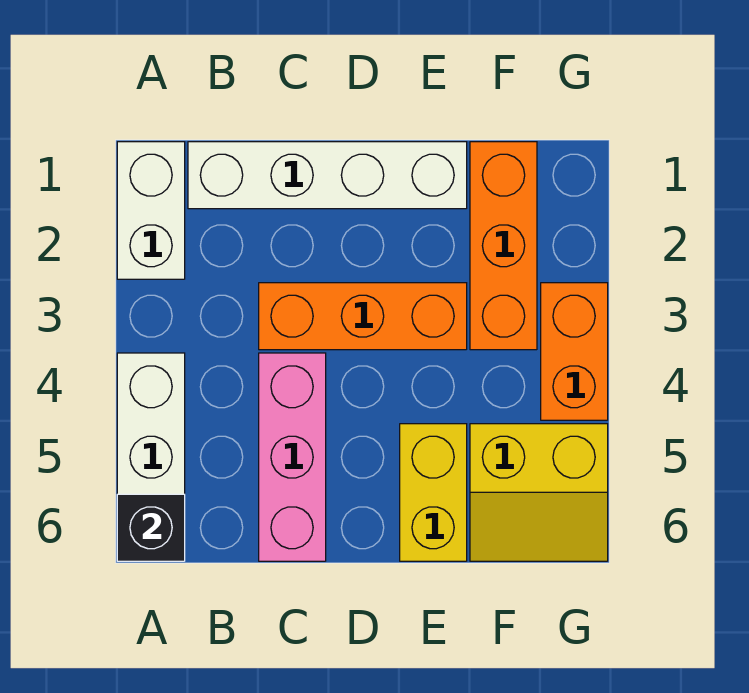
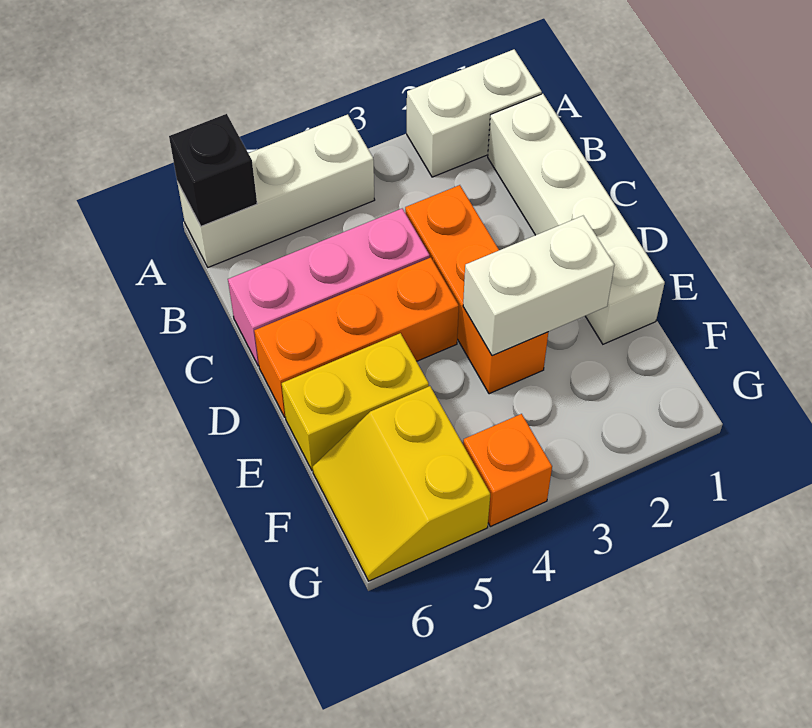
none -> white 1x2 brick [463,216,614,356]
orange 1x3 brick [470,142,537,350] -> orange 1x3 brick moved to [254,258,459,417]
orange 1x2 brick [541,283,608,420] -> orange 1x1 brick [463,414,552,526]

